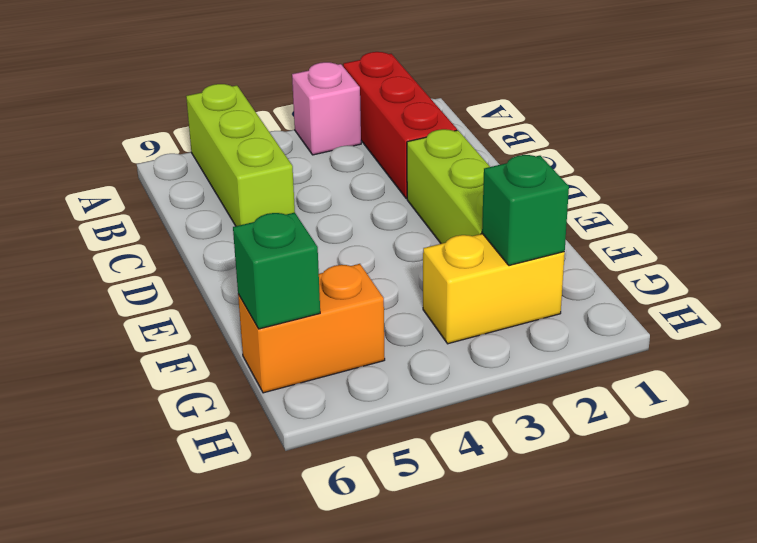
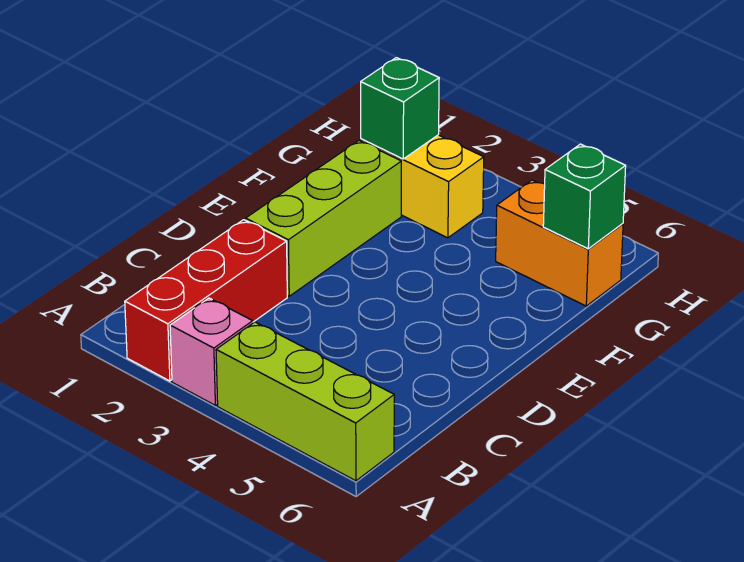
lime 1x3 brick [186,84,295,226] -> lime 1x3 brick turned to [216,322,394,481]

